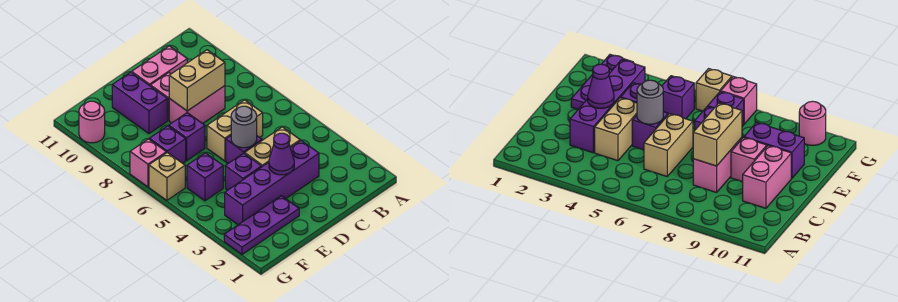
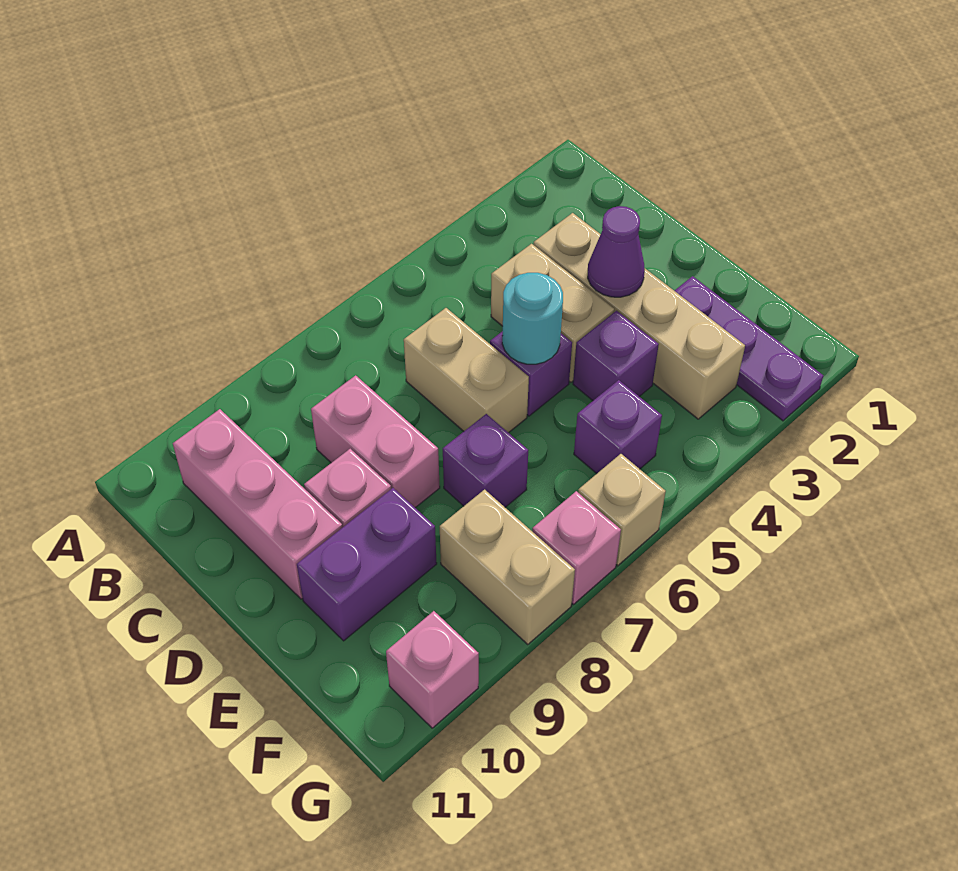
purple 1x4 brick [225,141,319,225] -> tan 1x4 brick [533,213,745,419]
tan 1x2 brick [169,50,225,111] -> tan 1x2 brick moved to [440,489,575,645]
pink 1x2 brick [132,46,187,85] -> pink 1x3 brick [173,409,343,599]
grey 1x1 round brick [231,106,257,148] -> cyan 1x1 round brick [502,273,563,364]
purple 1x1 brick [149,126,186,163] -> none
pink 1x1 round brick [79,101,105,143] -> pink 1x1 brick [386,611,479,728]

